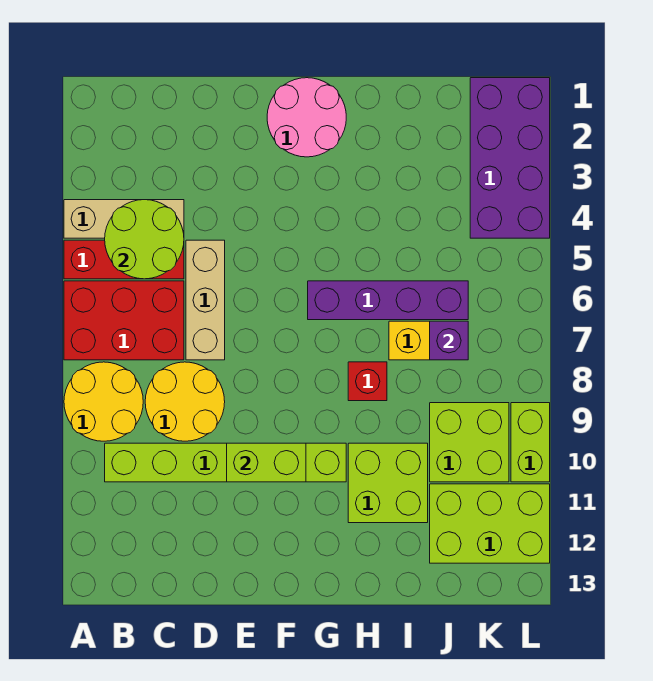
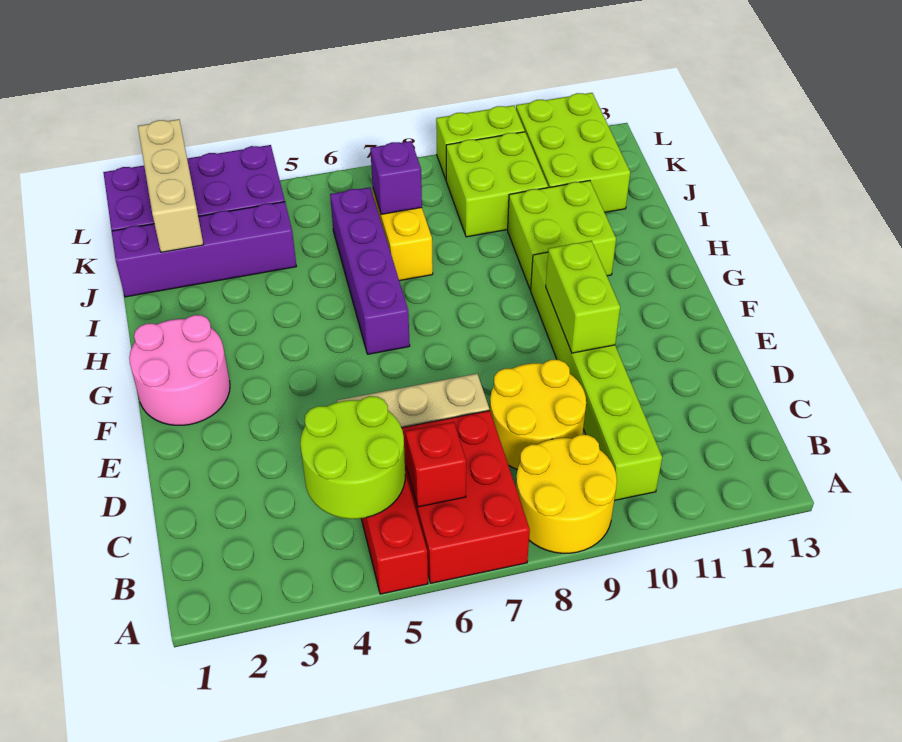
tan 1x3 brick [64,200,184,238] -> tan 1x3 brick moved to [138,119,203,252]
red 1x1 brick [348,362,387,401] -> red 1x1 brick moved to [405,422,466,507]
none -> purple 1x4 brick [112,202,296,297]

